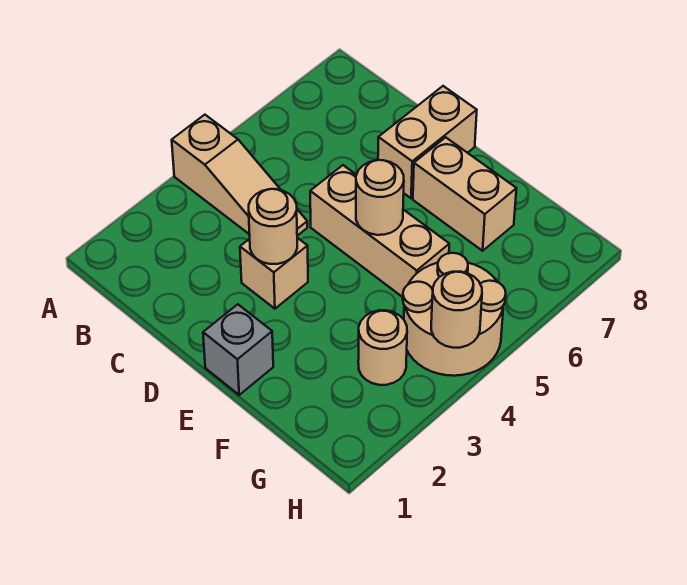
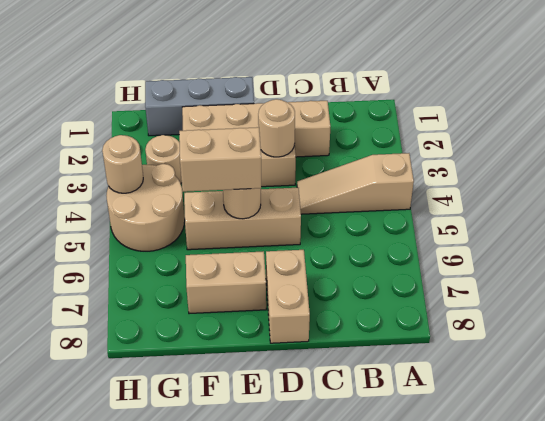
none -> tan 1x4 brick [182,101,330,157]
grey 1x1 brick [203,304,273,395] -> grey 1x3 brick [145,77,254,136]
none -> tan 1x2 brick [179,127,261,192]

